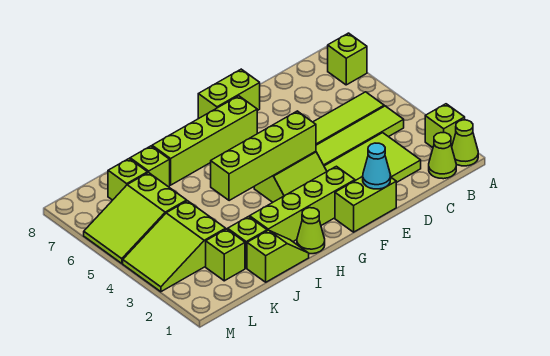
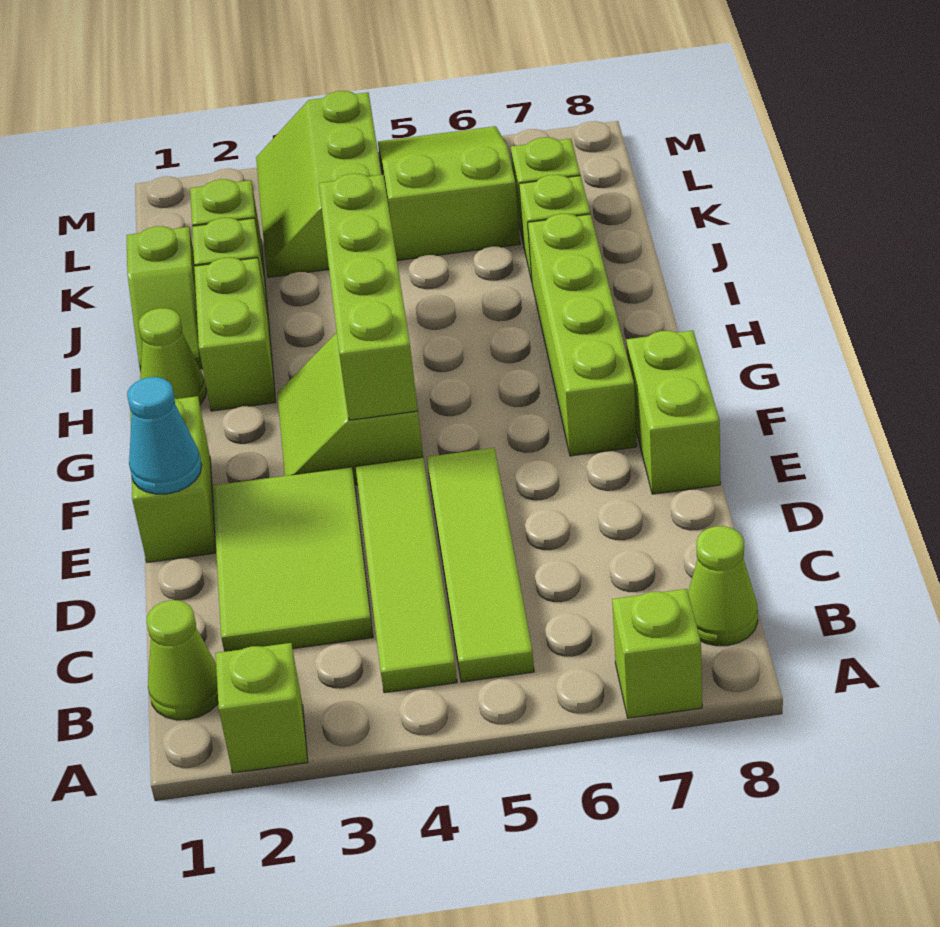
lime 1x1 cone [452,120,478,166] -> lime 1x1 cone moved to [688,526,758,646]
lime 1x4 brick [250,166,355,242] -> lime 1x2 brick [194,258,276,411]
lime 2x3 slope [123,201,226,292] -> lime 2x3 slope turned to [256,91,381,277]

